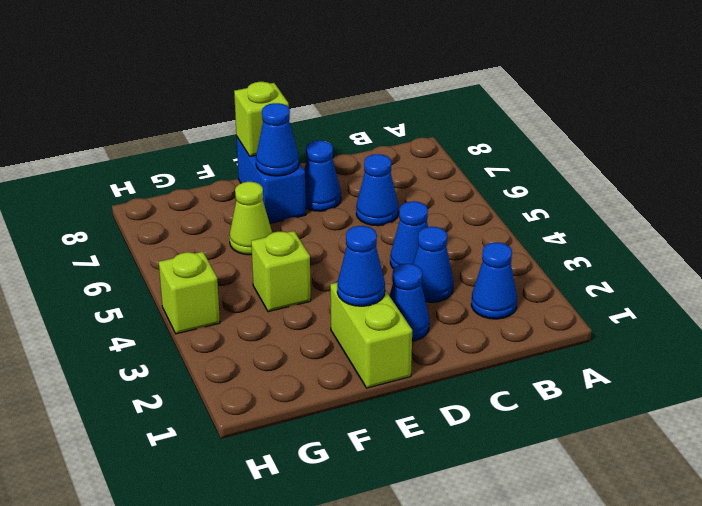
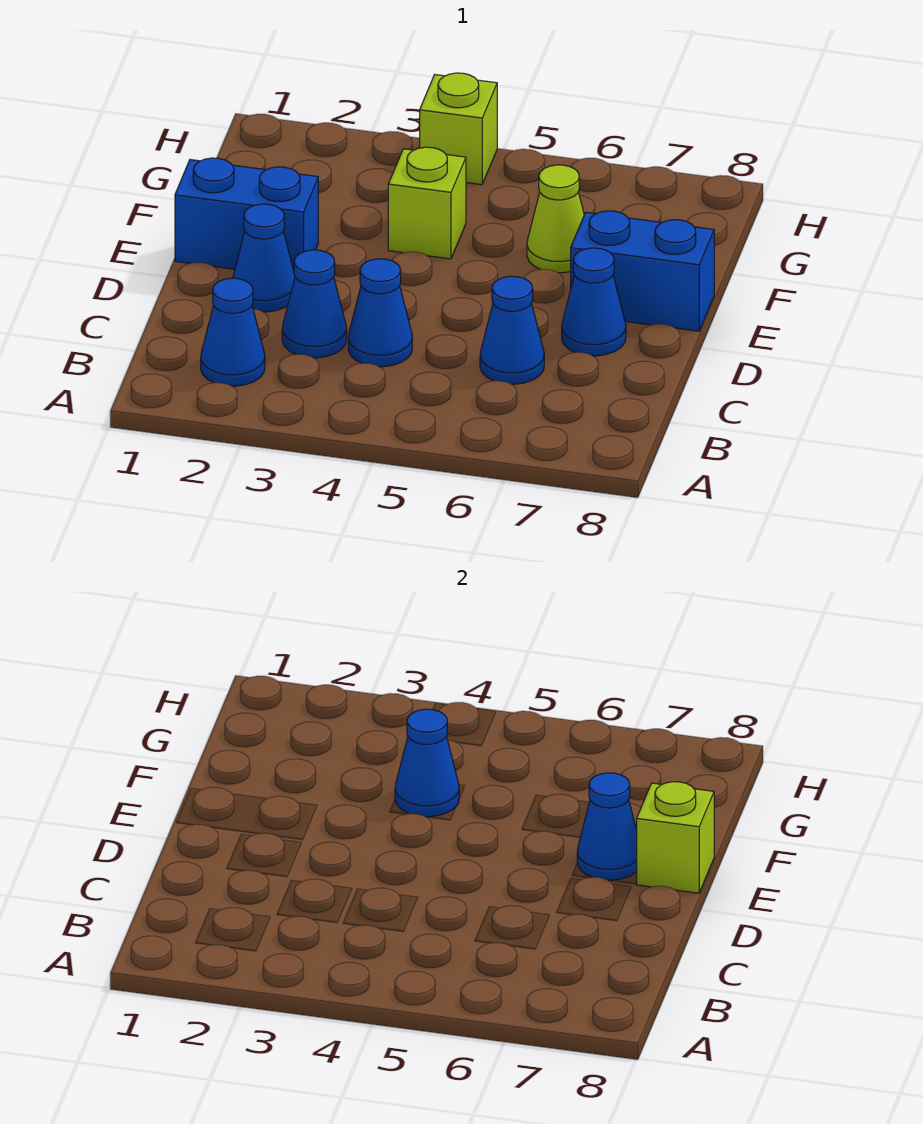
lime 1x2 brick [330,282,412,388] -> blue 1x2 brick [175,158,318,271]
blue 1x1 cone [337,226,385,306] -> blue 1x1 cone moved to [395,709,459,817]

